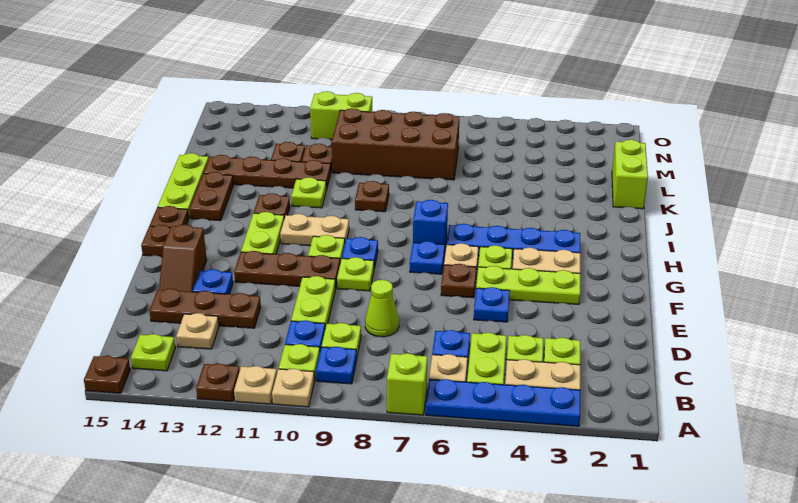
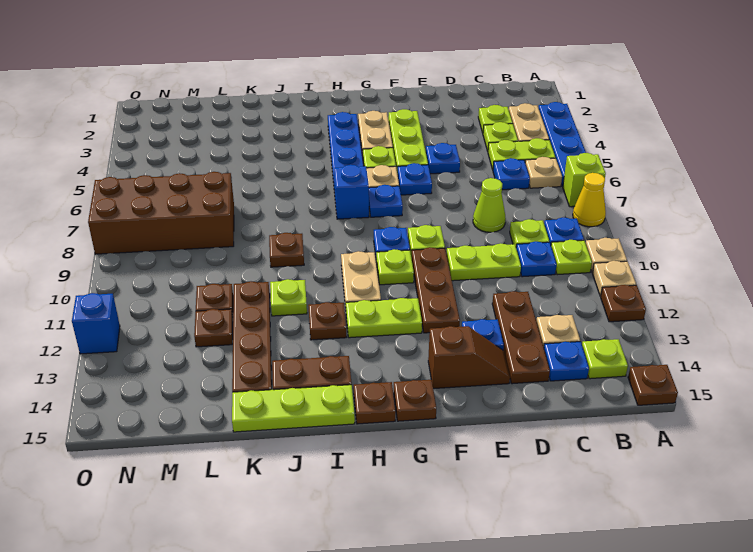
none -> yellow 1x1 cone [573,173,606,227]
none -> blue 1x1 plate [544,342,589,381]
brown 1x1 plate [441,264,476,298] -> blue 1x1 plate [398,163,432,195]
lime 1x2 brick [612,140,648,209] -> none
brown 2x4 brick [332,108,459,180] -> brown 2x4 brick turned to [88,172,234,254]
lime 1x2 brick [310,91,372,140] -> none
none -> blue 1x1 brick [72,293,120,354]

